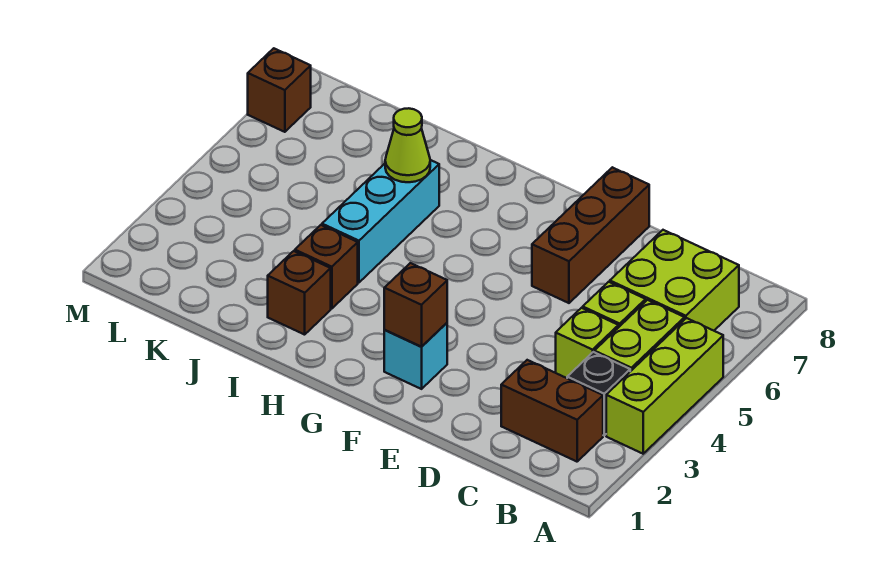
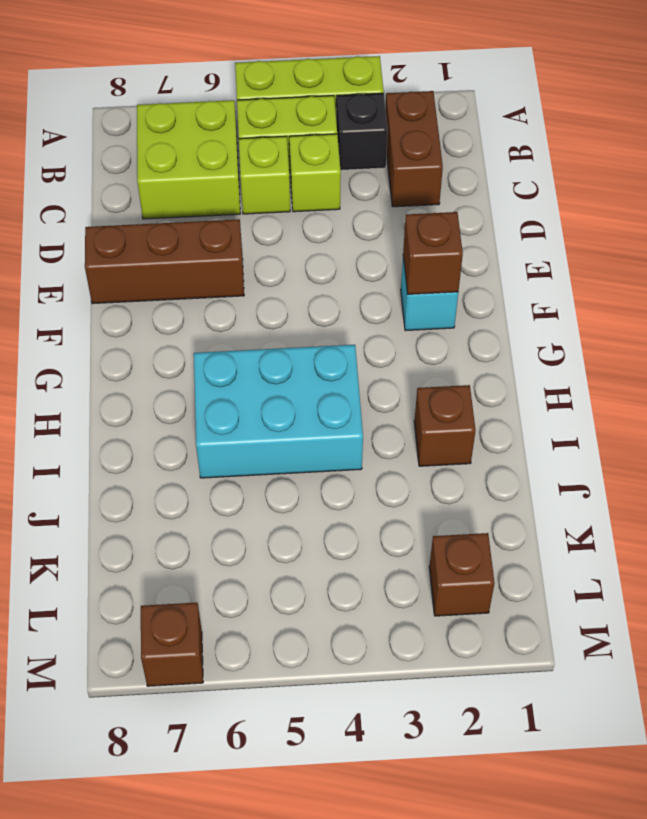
brown 1x1 brick [295,225,358,309] -> brown 1x1 brick moved to [429,533,494,616]
cyan 1x3 brick [322,160,439,282] -> cyan 2x3 brick [194,345,363,478]
lime 1x1 cone [385,108,430,182] -> none

